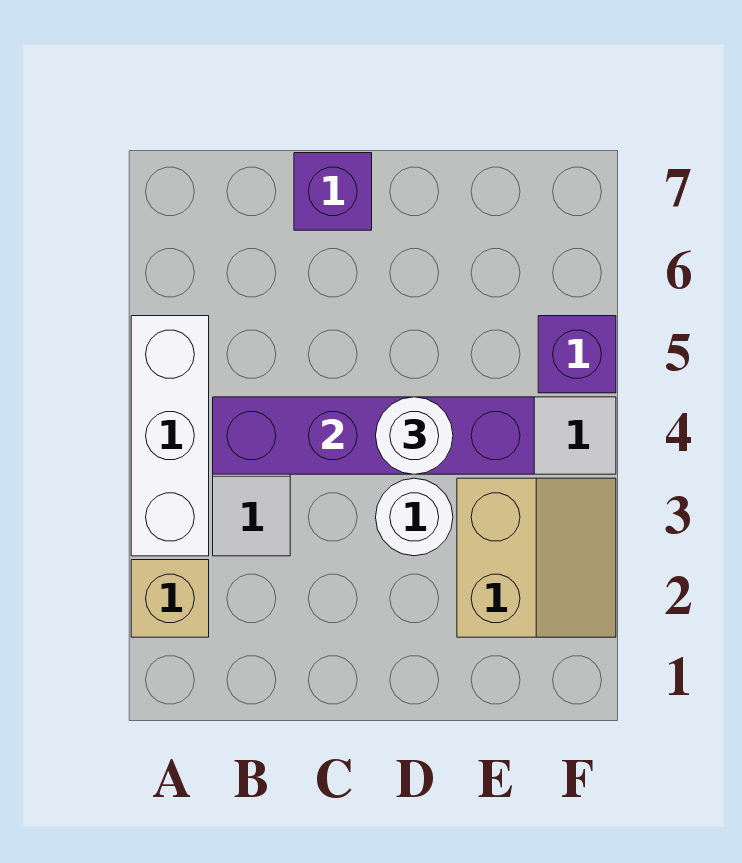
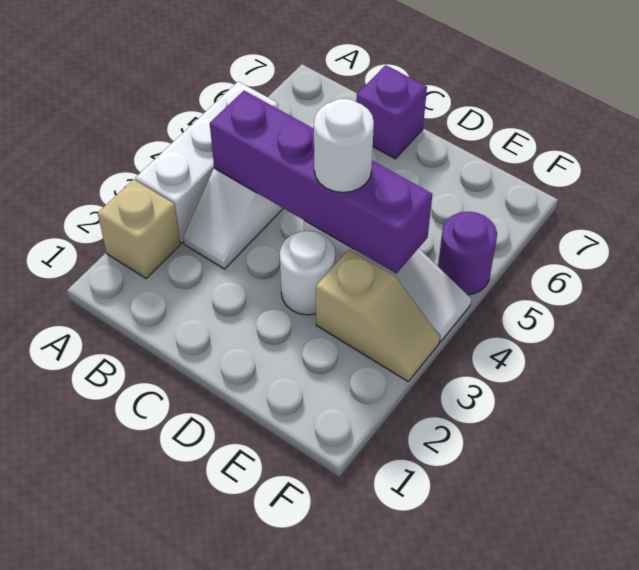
tan 2x2 slope [457,478,616,637] -> tan 1x2 slope [316,250,440,381]
purple 1x1 brick [538,316,616,393] -> purple 1x1 round brick [438,212,497,295]

